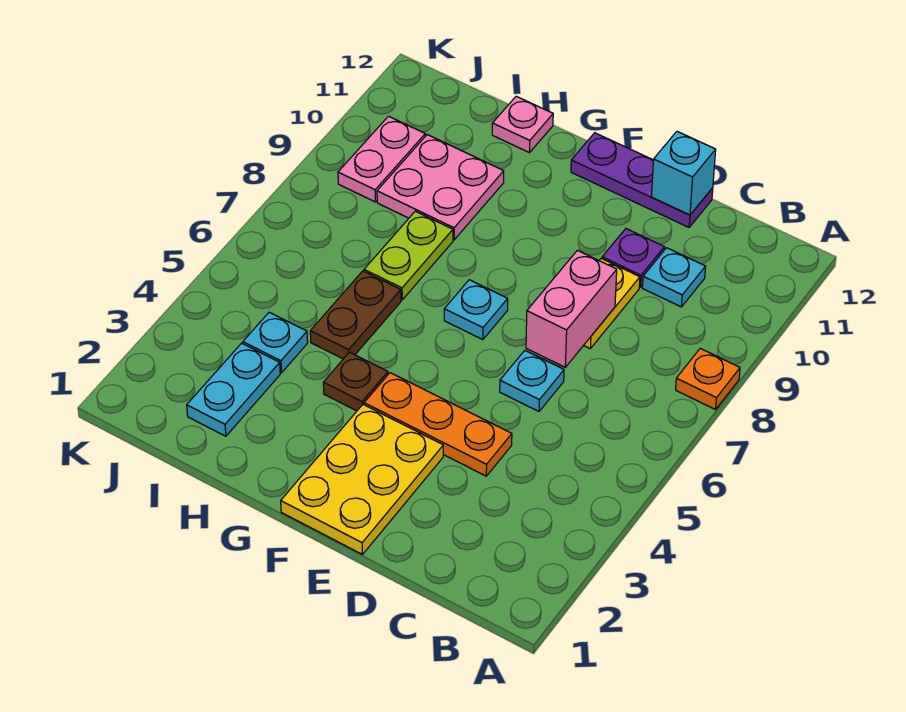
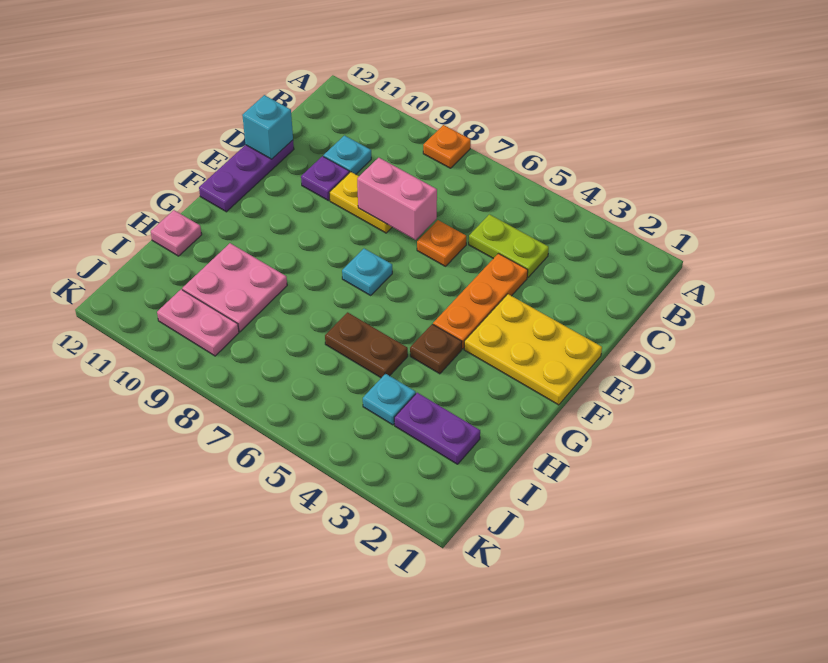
cyan 1x1 plate [500,351,564,411] -> orange 1x1 plate [417,220,466,266]
lime 1x2 plate [364,211,453,300] -> lime 1x2 plate moved to [469,214,549,278]
cyan 1x2 plate [187,343,280,436] -> purple 1x2 plate [394,393,480,464]

